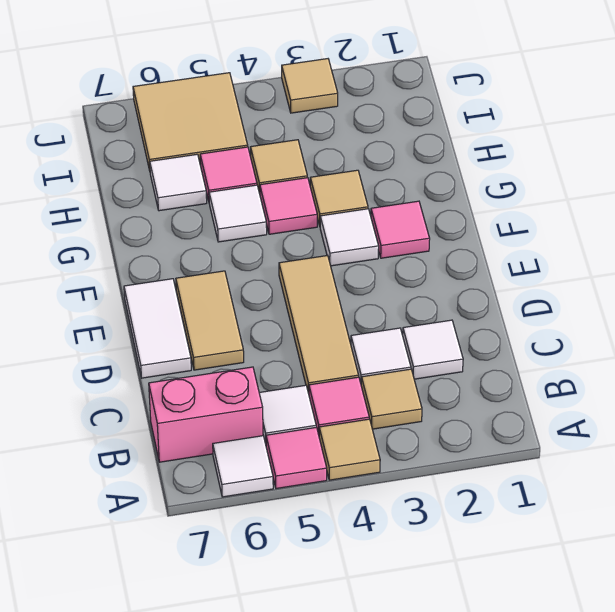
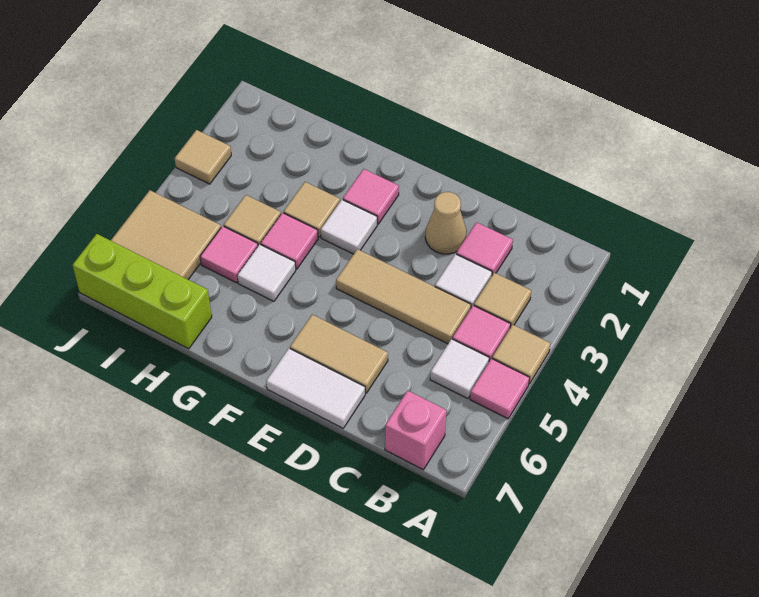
white 1x1 tile [213,436,273,497] -> none
pink 1x2 brick [149,367,263,462] -> pink 1x1 brick [385,391,447,470]
white 1x1 tile [403,320,463,379] -> pink 1x1 tile [456,222,513,275]
none -> tan 1x1 cone [425,192,467,254]
white 1x1 tile [150,154,207,211] -> none
none -> lime 1x3 brick [73,234,212,349]

